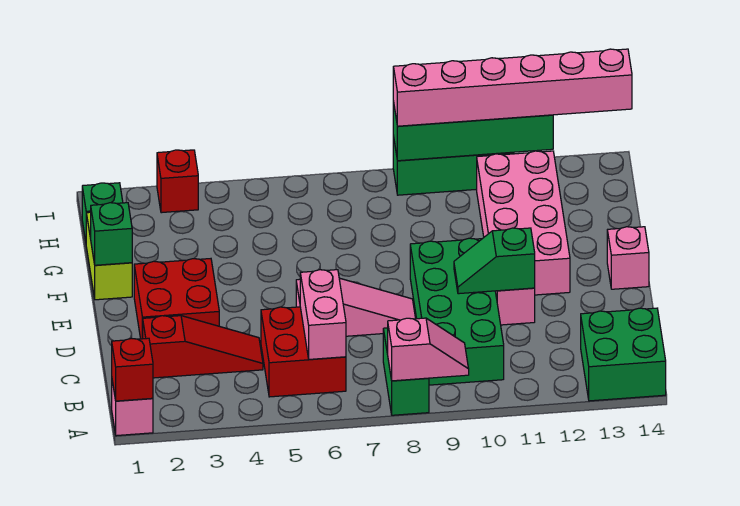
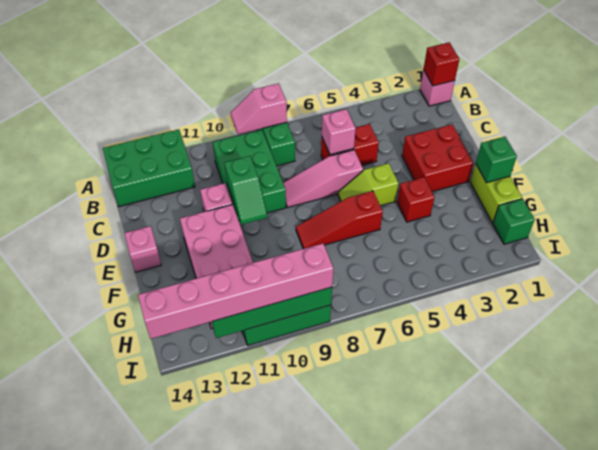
green 2x2 brick [581,308,666,401] -> green 2x3 brick [103,129,195,207]
red 2x2 brick [261,307,346,397] -> red 1x2 brick [321,124,379,165]
pink 1x2 brick [300,270,346,359] -> pink 1x1 brick [322,109,356,155]
green 2x4 brick [410,238,504,385] -> green 2x3 brick [213,130,286,221]
red 1x3 slope [143,316,263,378] -> red 1x3 slope moved to [296,191,383,249]
green 1x2 slope [454,228,535,294] -> green 1x2 slope turned to [225,156,267,225]
none -> lime 1x2 slope [338,163,398,206]
red 1x1 brick [157,150,198,213] -> red 1x1 brick moved to [397,177,434,222]

